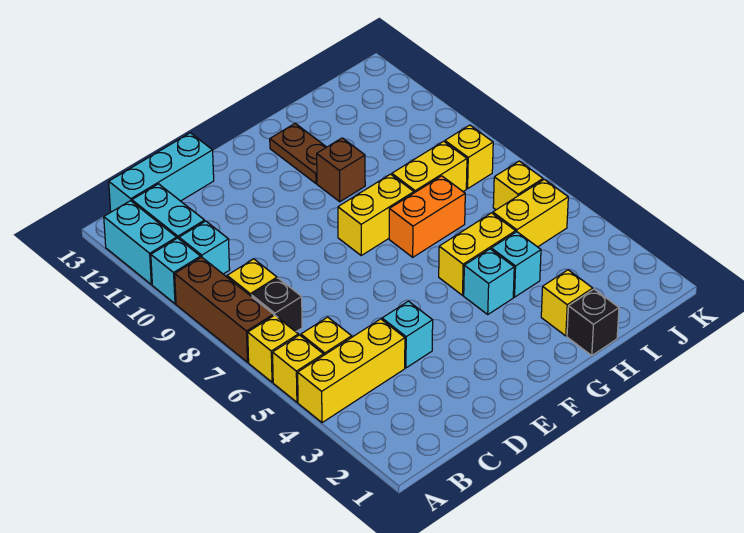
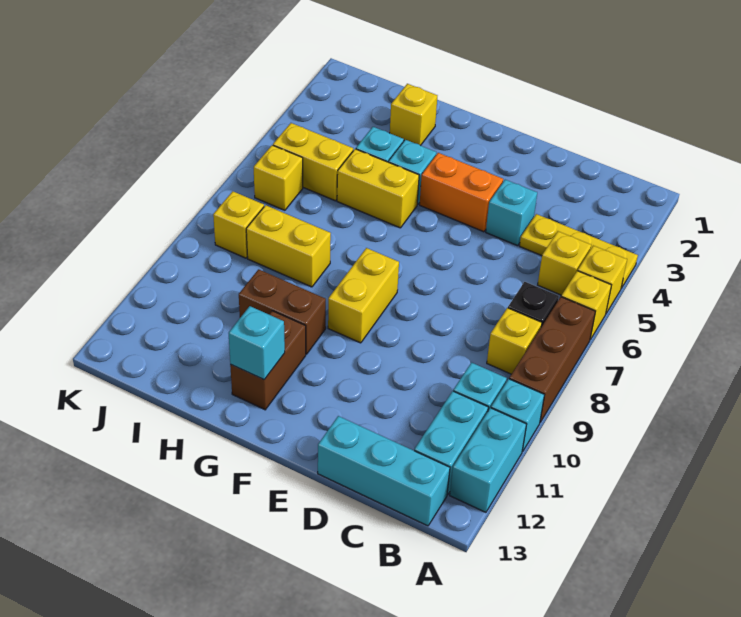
yellow 1x3 brick [298,319,405,423] -> yellow 1x3 plate [520,214,638,288]
yellow 1x2 brick [338,174,414,255] -> yellow 1x2 brick turned to [328,248,399,343]
orange 1x2 brick [389,176,465,257] -> orange 1x2 brick moved to [420,153,503,232]
brown 1x1 brick [317,138,365,202] -> brown 1x2 brick [239,269,326,354]
brown 1x2 plate [270,124,326,183] -> brown 1x2 brick [230,311,306,410]
none -> cyan 1x1 brick [229,306,285,380]
black 1x1 brick [567,289,619,356] -> none

